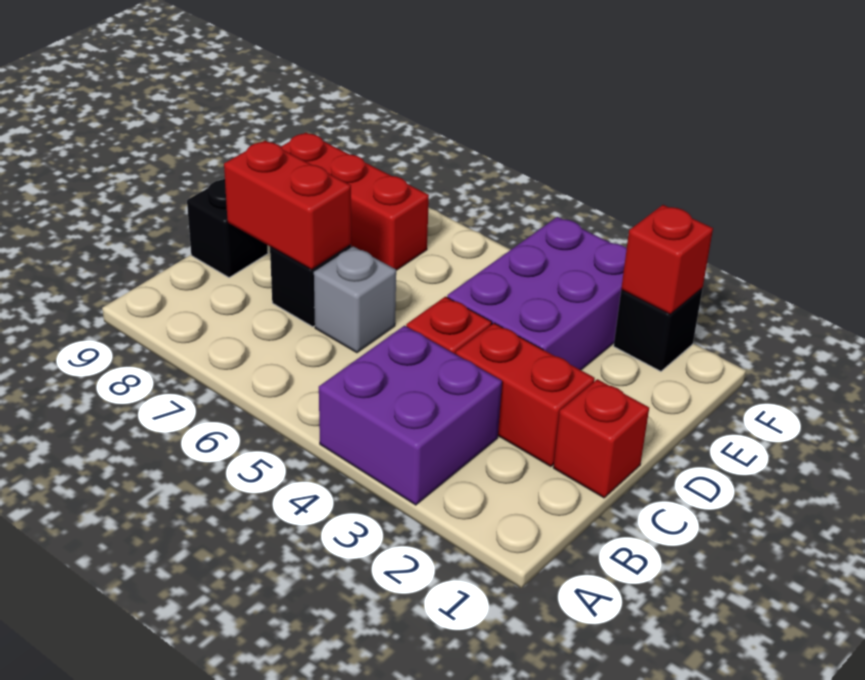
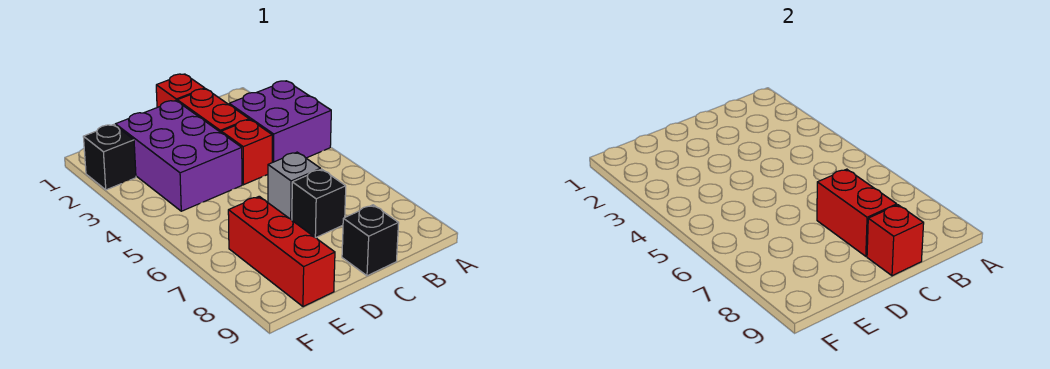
purple 2x3 brick [447,217,627,370] -> purple 2x3 brick turned to [115,100,242,211]
red 1x1 brick [621,205,713,314] -> red 1x1 brick moved to [867,205,924,276]

